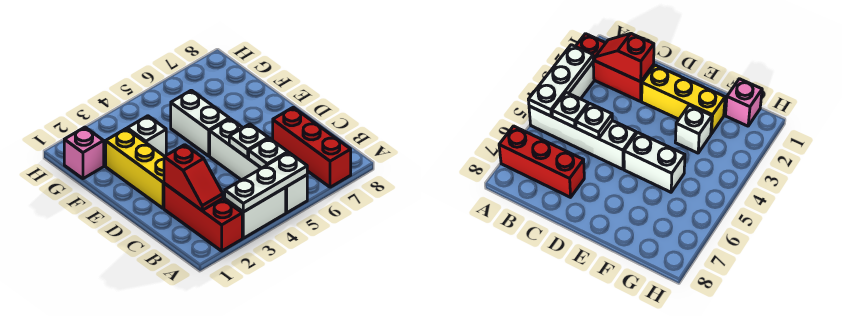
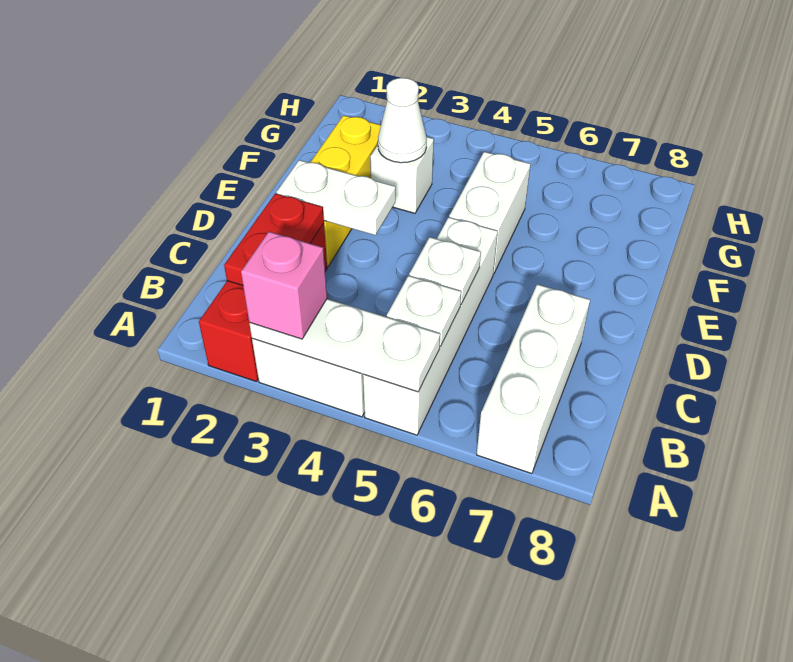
red 1x3 brick [273,107,351,187] -> white 1x3 brick [477,284,590,474]
red 1x2 slope [164,145,223,210] -> red 1x2 plate [224,193,324,285]
none -> white 1x2 plate [276,160,395,235]
none -> white 1x1 cone [378,78,427,163]
pink 1x1 brick [64,127,104,179] -> pink 1x1 brick moved to [241,232,327,339]

